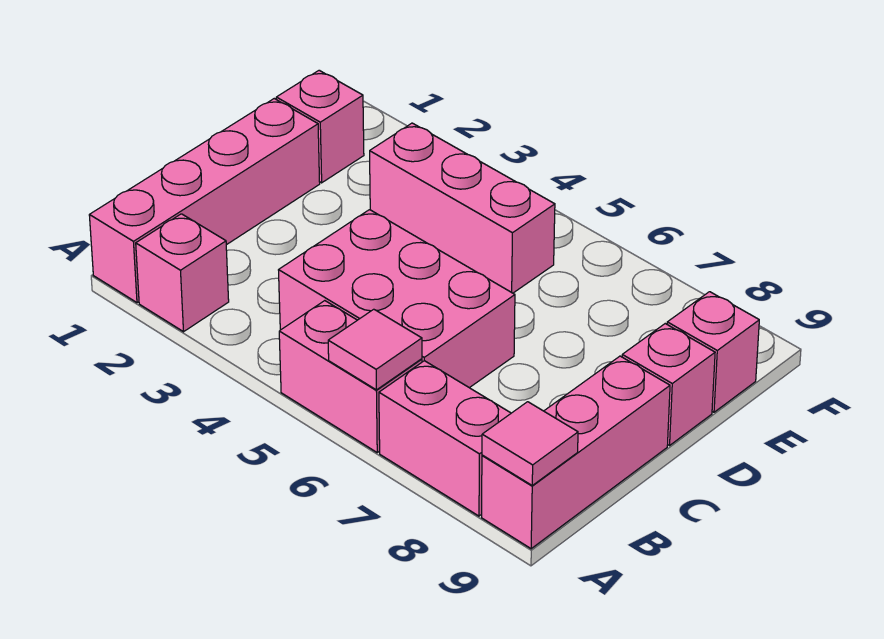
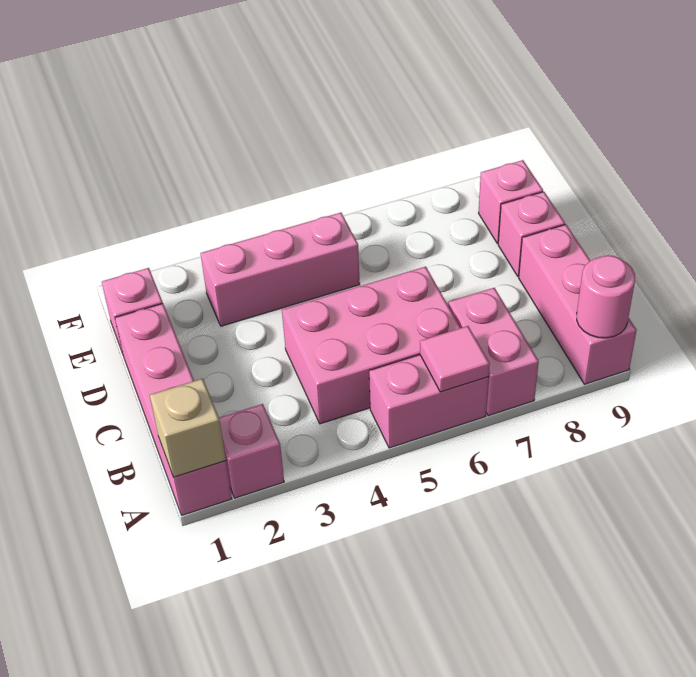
none -> tan 1x1 brick [150,379,226,477]
pink 1x2 brick [379,361,511,516] -> pink 1x2 brick turned to [448,288,539,416]
pink 1x1 tile [482,402,578,485] -> pink 1x1 round brick [577,255,635,338]

